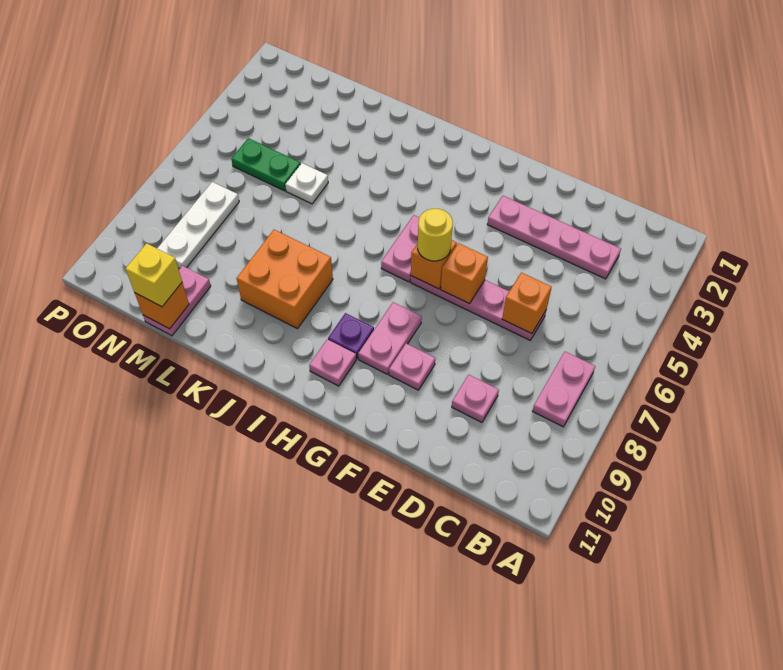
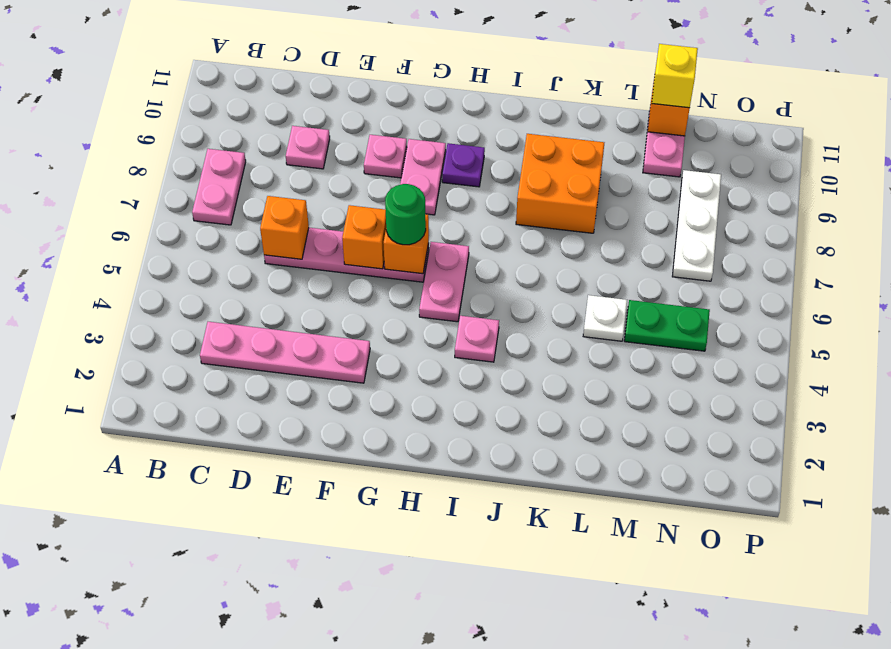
yellow 1x1 round brick [418,209,453,261] -> green 1x1 round brick [385,184,426,245]
pink 1x1 plate [309,339,356,386] -> pink 1x1 plate moved to [455,316,499,362]

